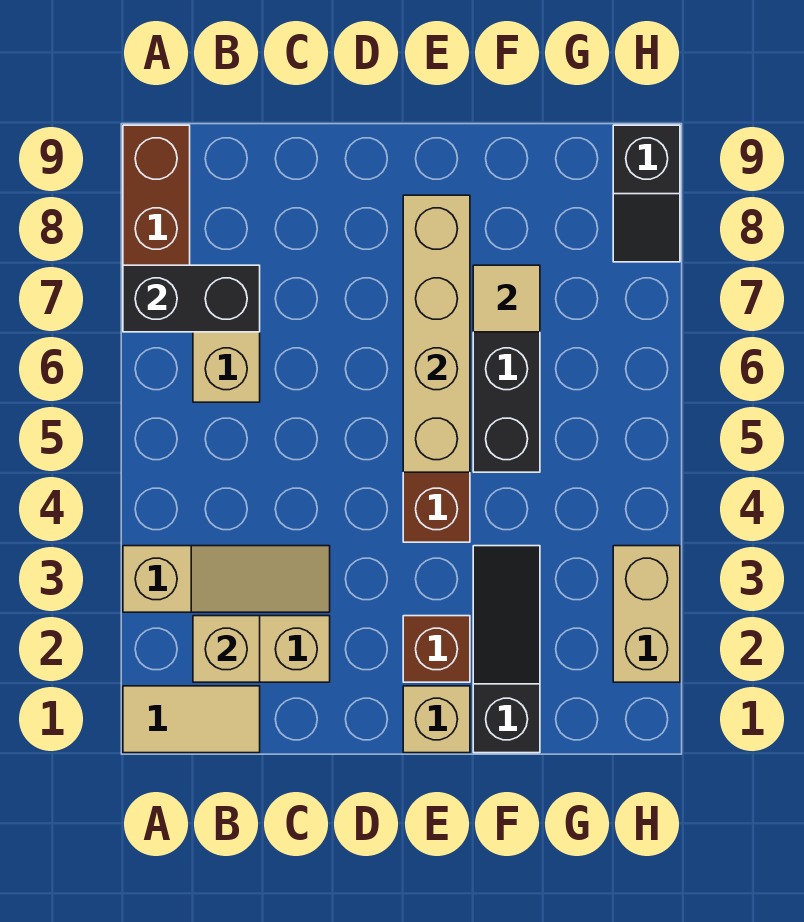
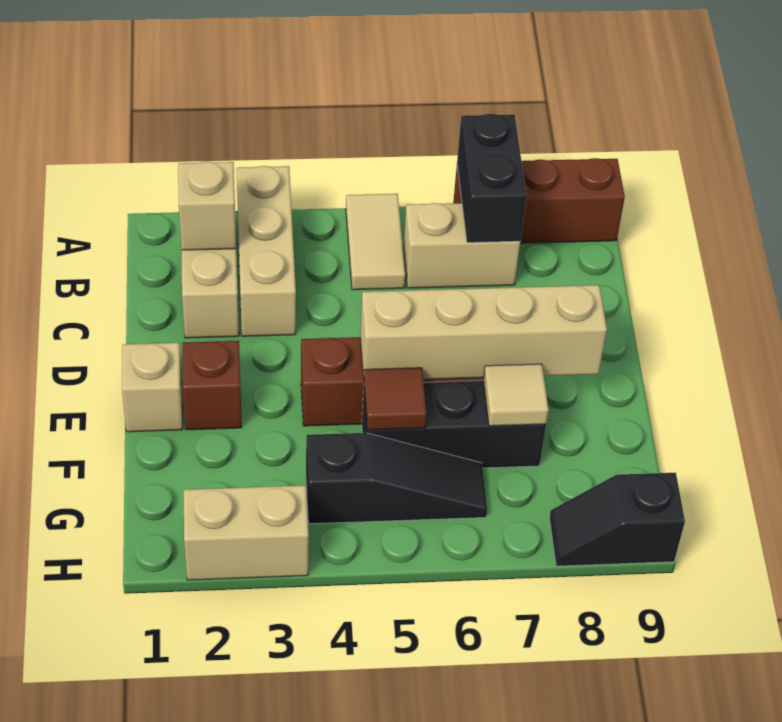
tan 1x2 tile [123,686,260,753] -> tan 1x2 tile moved to [346,194,405,290]
tan 1x3 slope [123,546,330,612] -> tan 1x3 brick [237,166,296,336]
black 1x3 slope [473,546,540,753] -> black 1x3 slope moved to [306,433,487,524]
none -> brown 1x1 tile [364,368,427,430]

